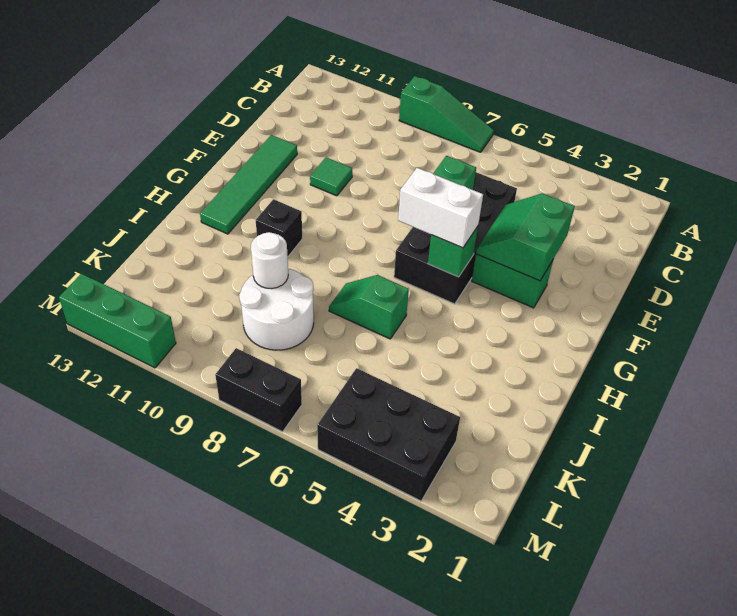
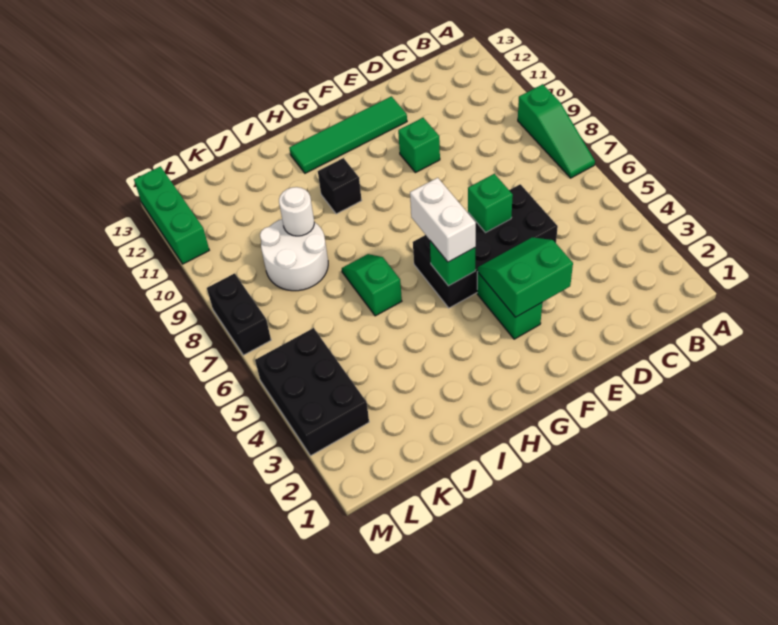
green 1x1 tile [310,157,352,196] -> green 1x1 brick [398,118,440,173]

